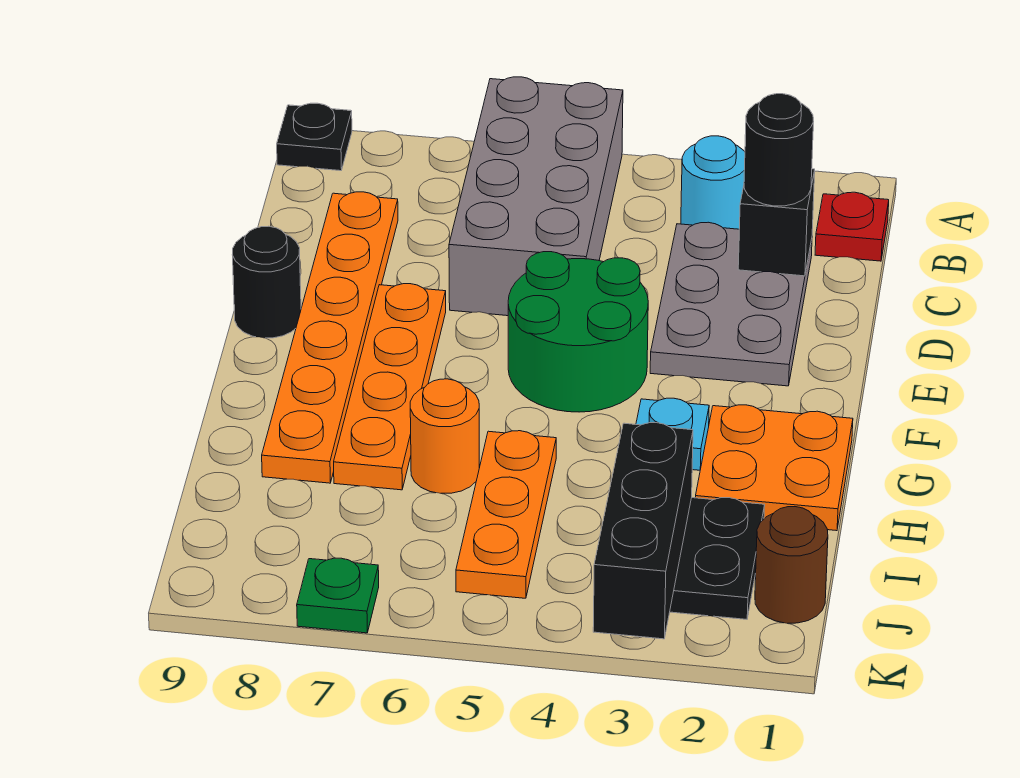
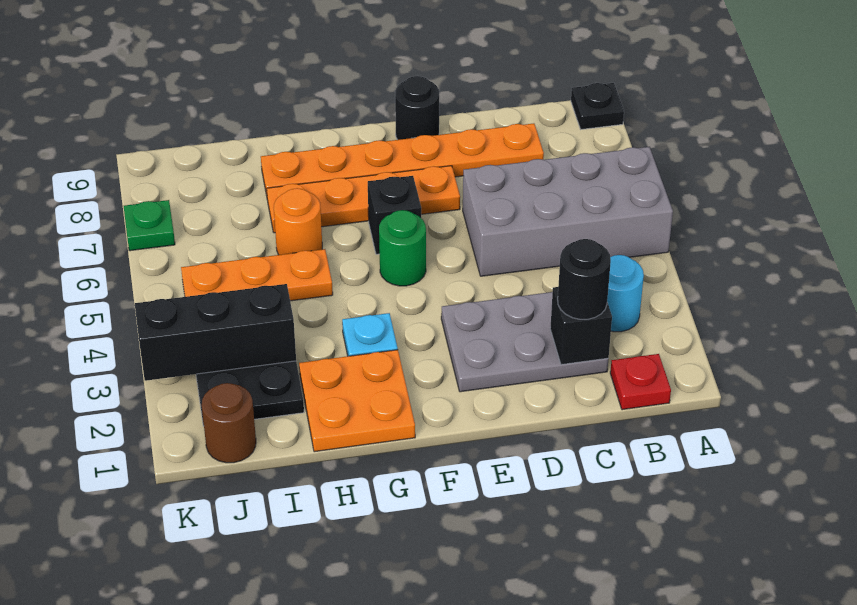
green 2x2 round brick [508,252,648,412] -> green 1x1 round brick [379,210,426,286]
none -> black 1x1 brick [368,176,421,254]

